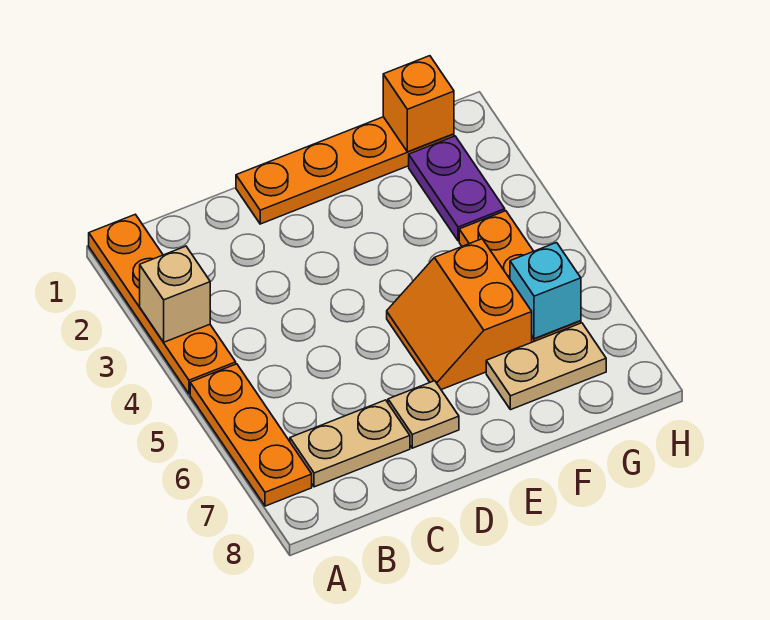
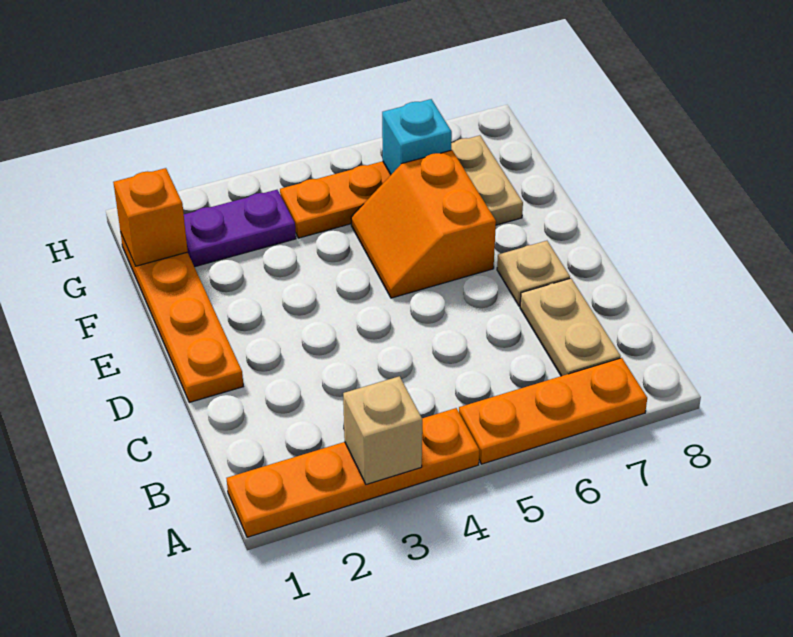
orange 2x2 slope [387,239,532,390] -> orange 2x2 slope turned to [351,150,496,298]

